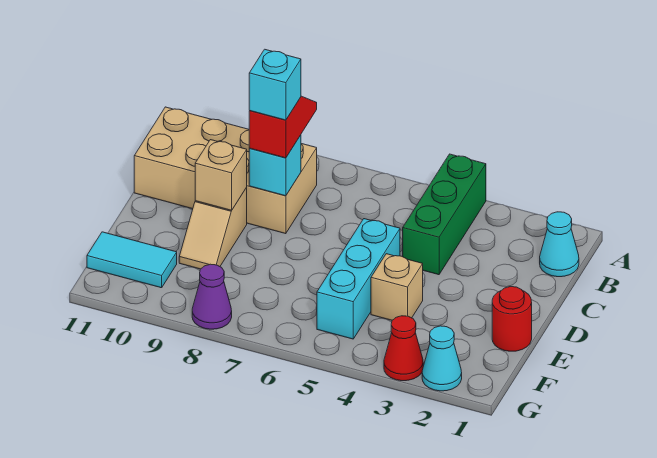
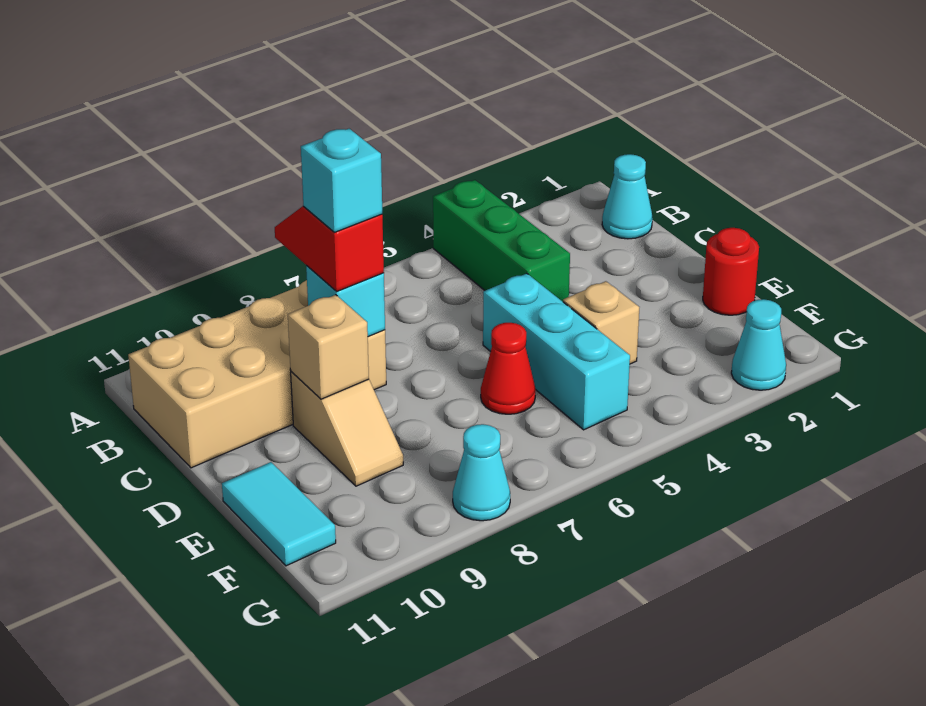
cyan 1x2 tile [87,232,177,288] -> cyan 1x2 tile turned to [222,462,336,566]
red 1x1 cone [384,316,423,381] -> red 1x1 cone moved to [481,323,536,414]
purple 1x1 cone [192,264,232,329] -> cyan 1x1 cone [453,424,510,521]

